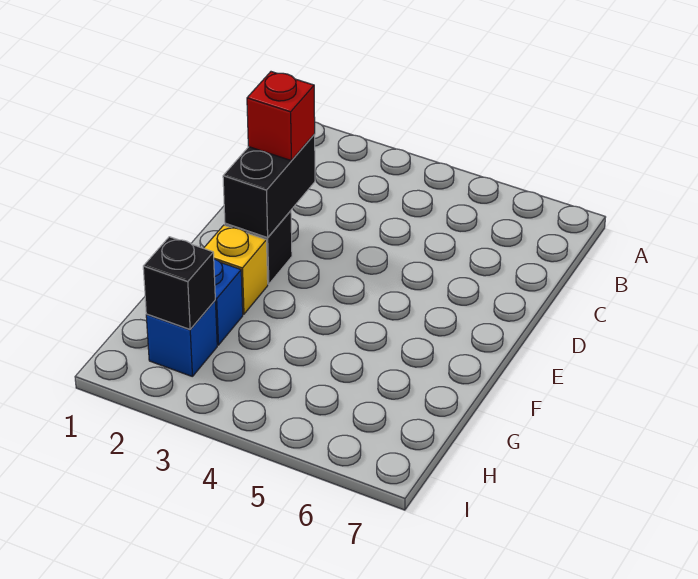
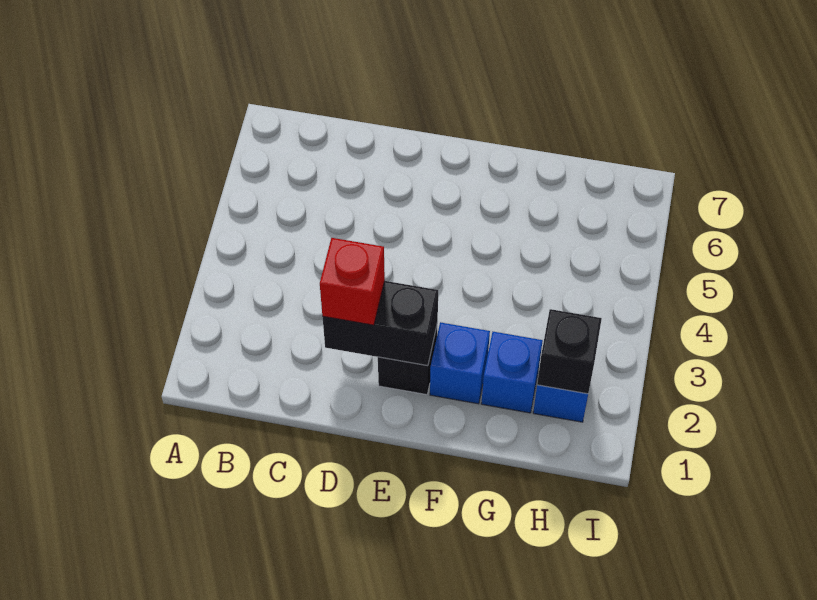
yellow 1x1 brick [204,225,268,314] -> blue 1x1 brick [430,322,490,404]

